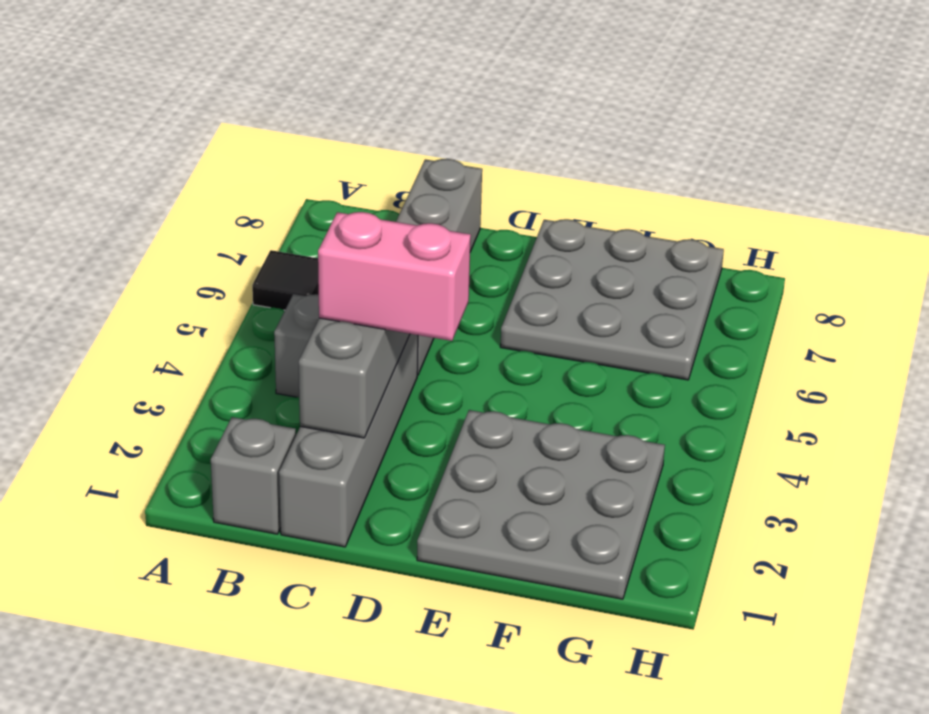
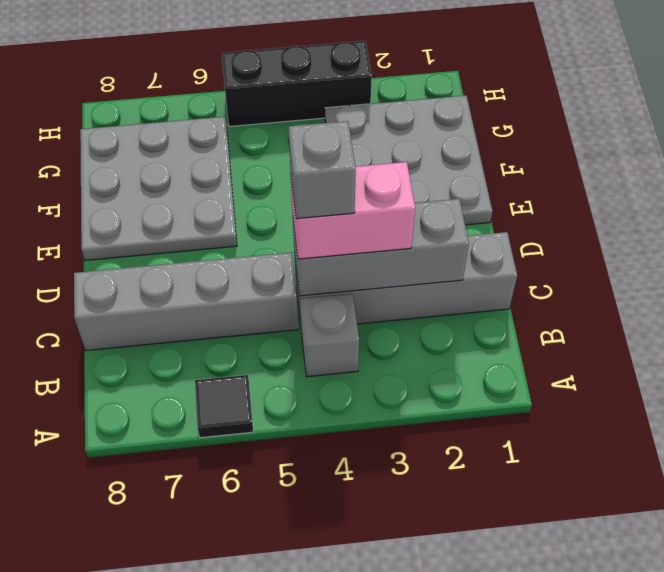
grey 1x1 brick [211,417,296,534] -> grey 1x1 brick moved to [289,121,356,219]
pink 1x2 brick [318,212,471,341] -> pink 1x2 brick turned to [291,162,415,259]
none -> black 1x3 brick [222,41,372,127]

